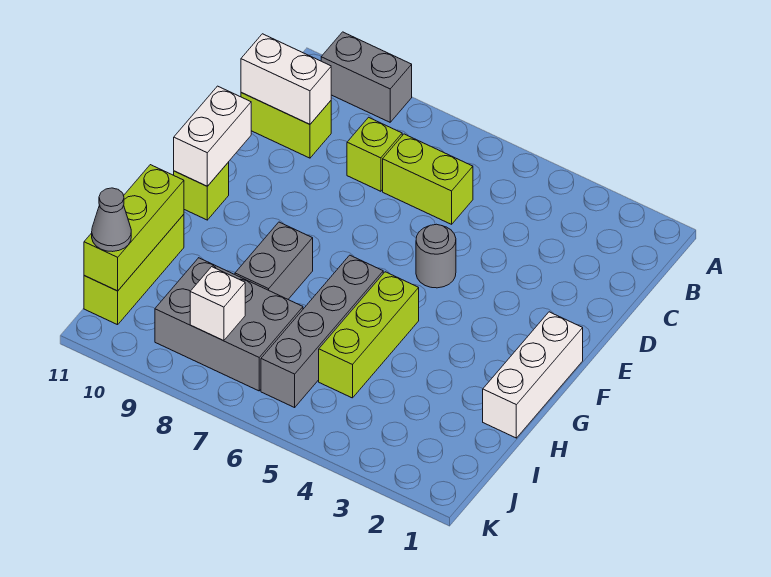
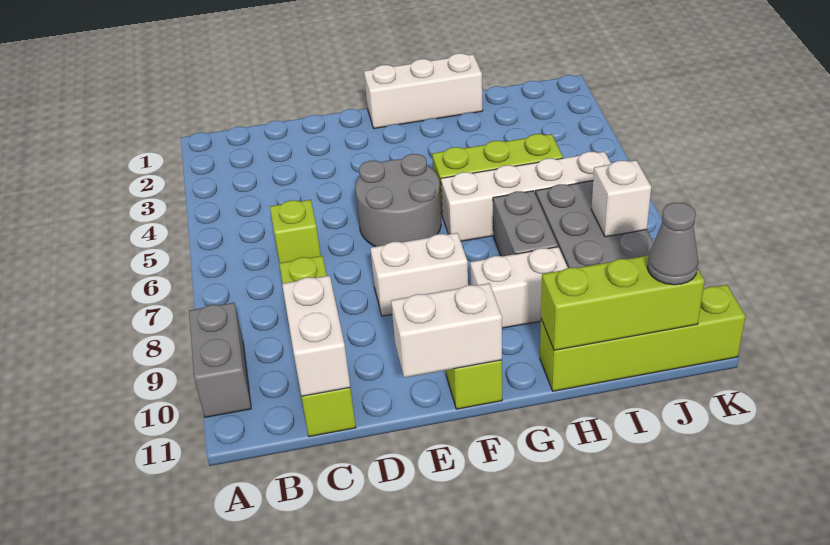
lime 1x2 brick [383,134,473,224] -> lime 1x1 brick [270,200,321,263]
grey 1x1 round brick [416,224,456,288] -> grey 2x2 round brick [355,154,441,247]
none -> white 1x2 brick [370,233,468,316]
grey 1x4 brick [261,255,383,407] -> white 1x4 brick [441,152,611,241]
grey 1x2 brick [235,222,313,299] -> grey 1x2 brick turned to [493,191,558,256]
none -> white 1x2 brick [470,247,568,328]
lime 1x3 brick [84,214,184,325] -> lime 1x4 brick [540,285,746,391]

